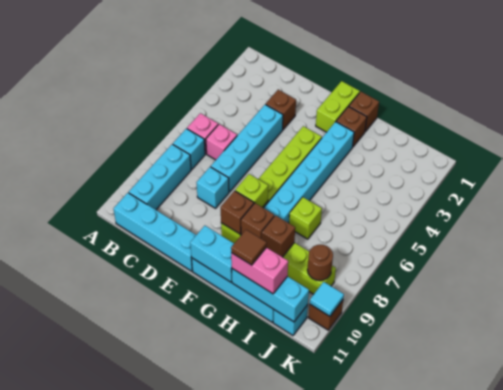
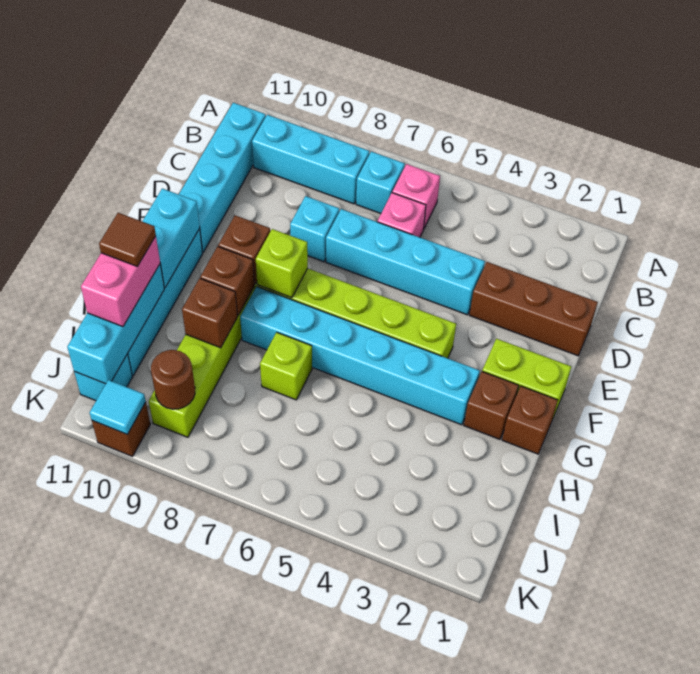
brown 1x1 brick [266,90,296,130] -> brown 1x3 brick [470,262,598,356]

